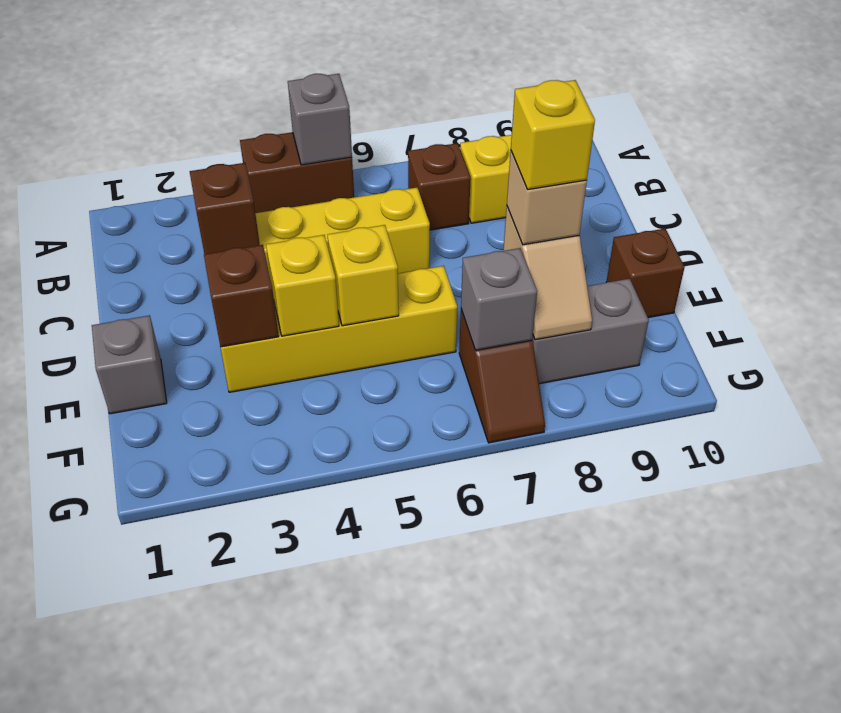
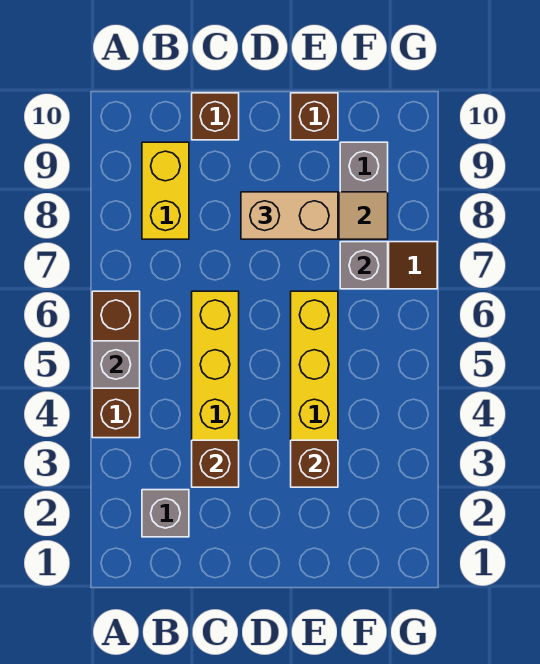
brown 1x2 brick [240,132,354,213] -> brown 1x3 brick [92,291,140,438]
brown 1x1 brick [408,143,471,230] -> brown 1x1 brick moved to [192,93,239,140]
grey 1x1 brick [92,315,167,414] -> grey 1x1 brick moved to [142,490,189,537]
yellow 1x1 brick [266,235,339,336] -> none
yellow 1x1 brick [328,225,399,326] -> none
tan 1x1 brick [507,151,587,245] -> tan 1x2 brick [241,192,338,239]
yellow 1x1 brick [511,80,595,190] -> none

